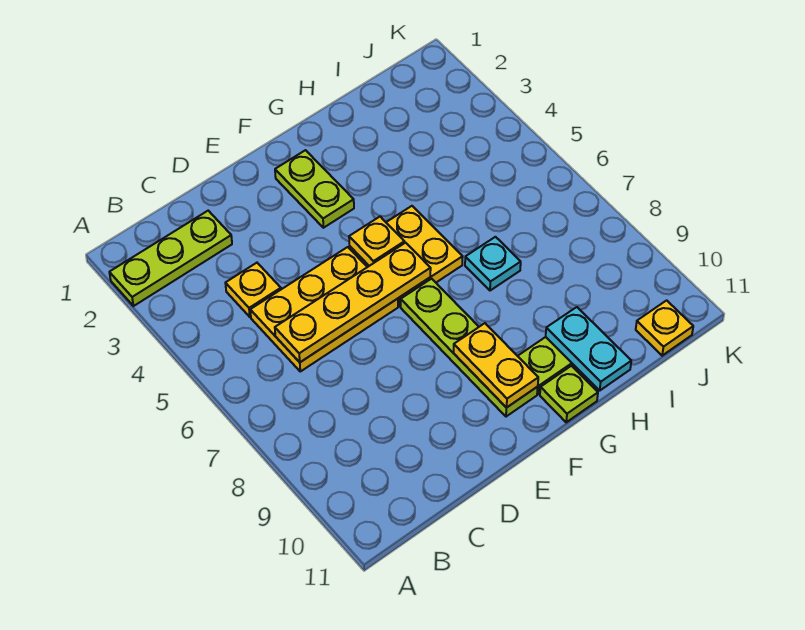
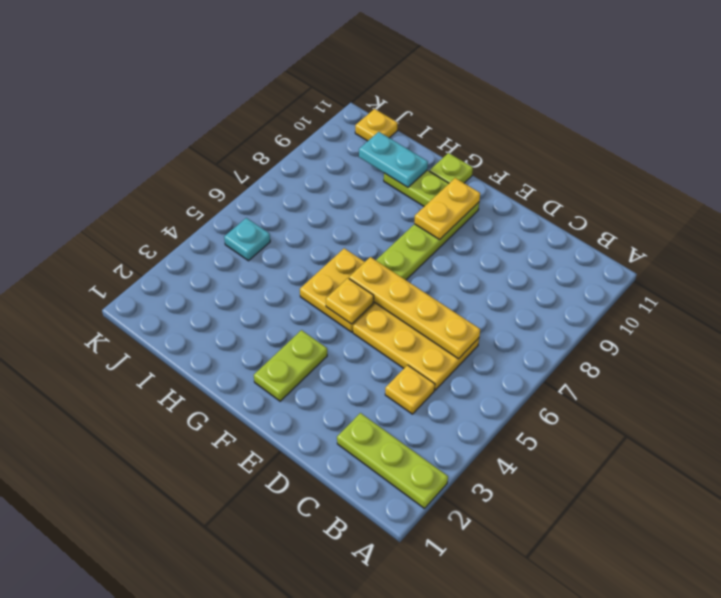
cyan 1x1 plate [465,237,521,291] -> cyan 1x1 plate moved to [224,218,270,261]
cyan 1x2 plate [546,307,631,390] -> cyan 1x2 plate turned to [359,132,428,187]

